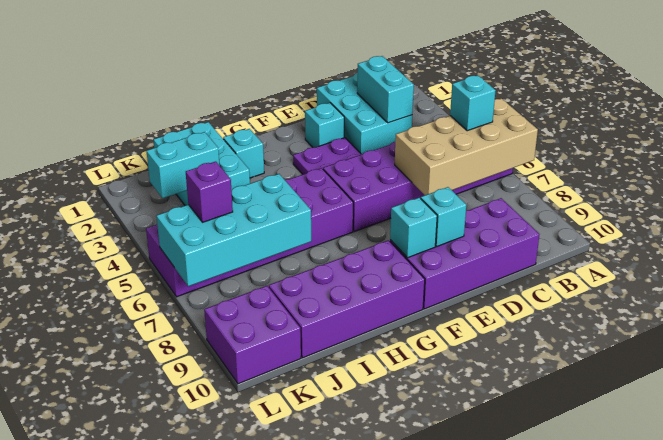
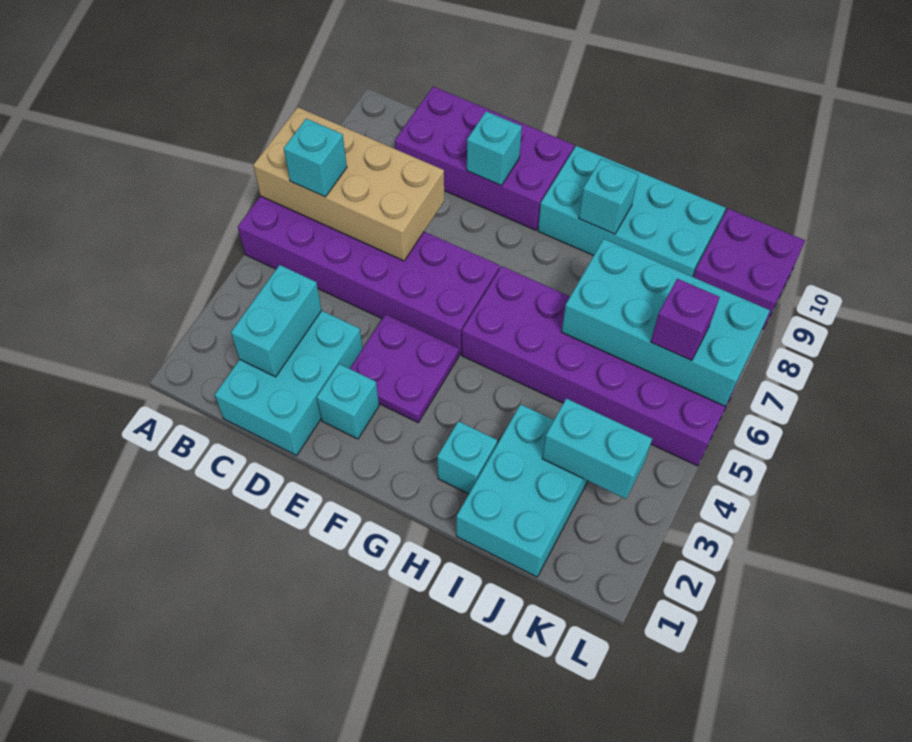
cyan 1x1 brick [390,198,437,258] -> cyan 1x1 brick moved to [579,159,638,234]
purple 2x4 brick [269,240,425,358] -> cyan 2x4 brick [538,146,726,277]

